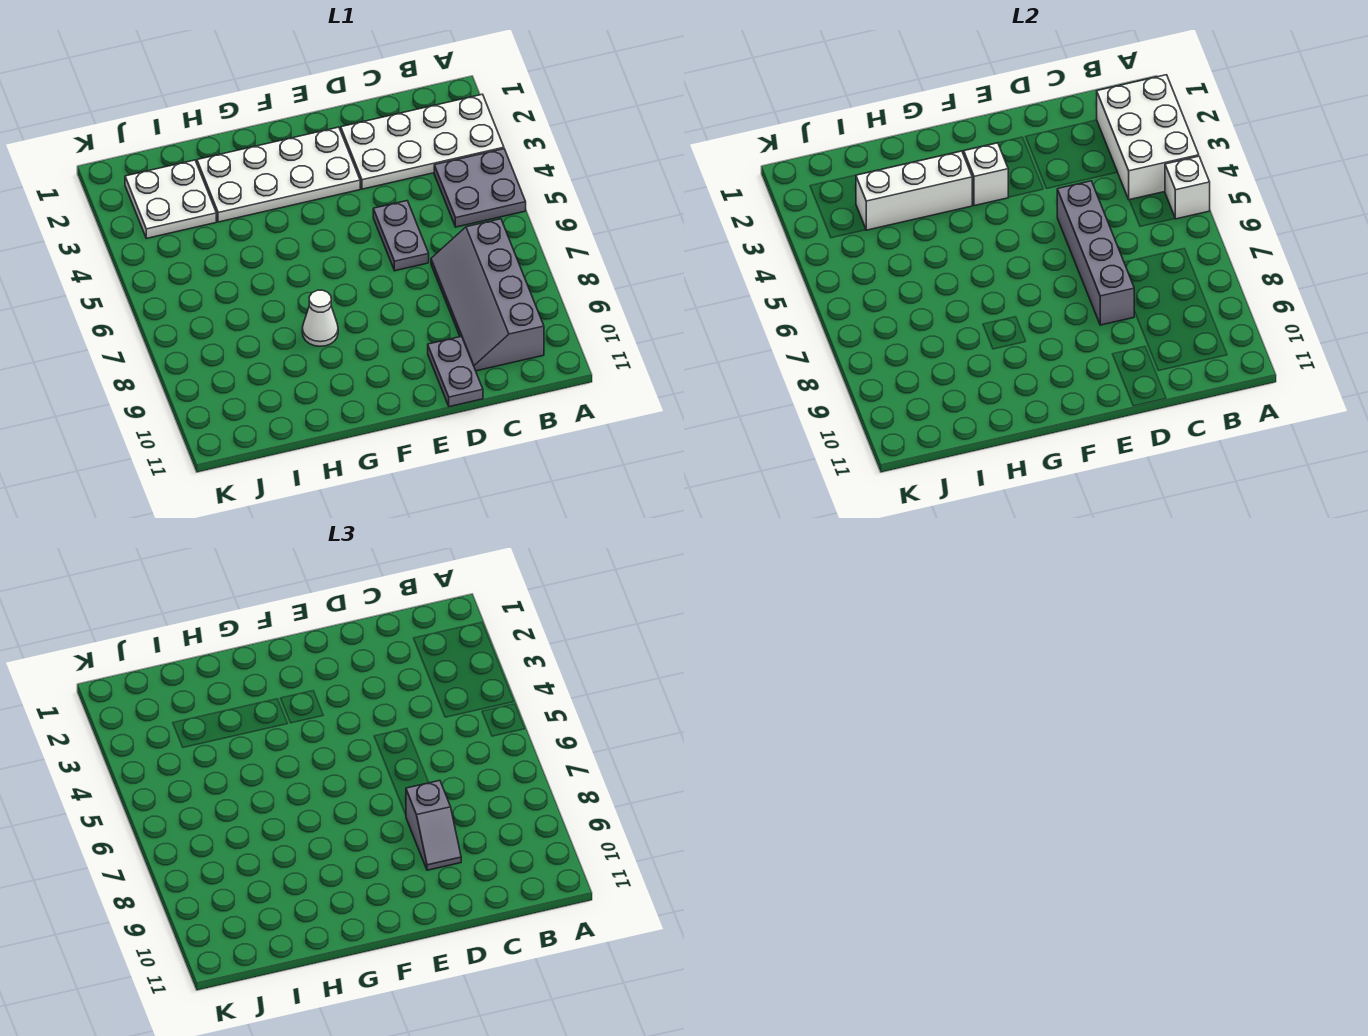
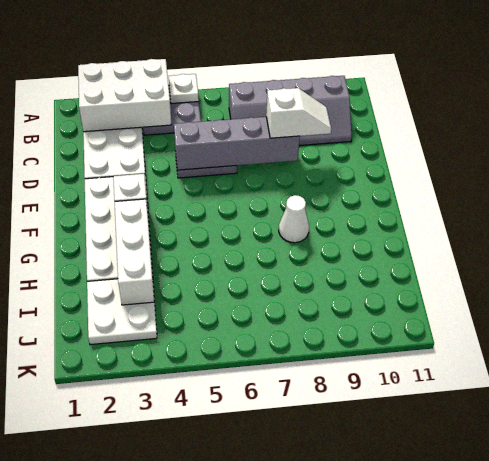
white 1x1 brick [1165,156,1210,219] -> white 1x1 plate [169,74,199,104]
grey 1x2 slope [406,780,461,870] -> white 1x2 slope [266,88,331,138]
grey 1x2 plate [428,337,483,407] -> none

